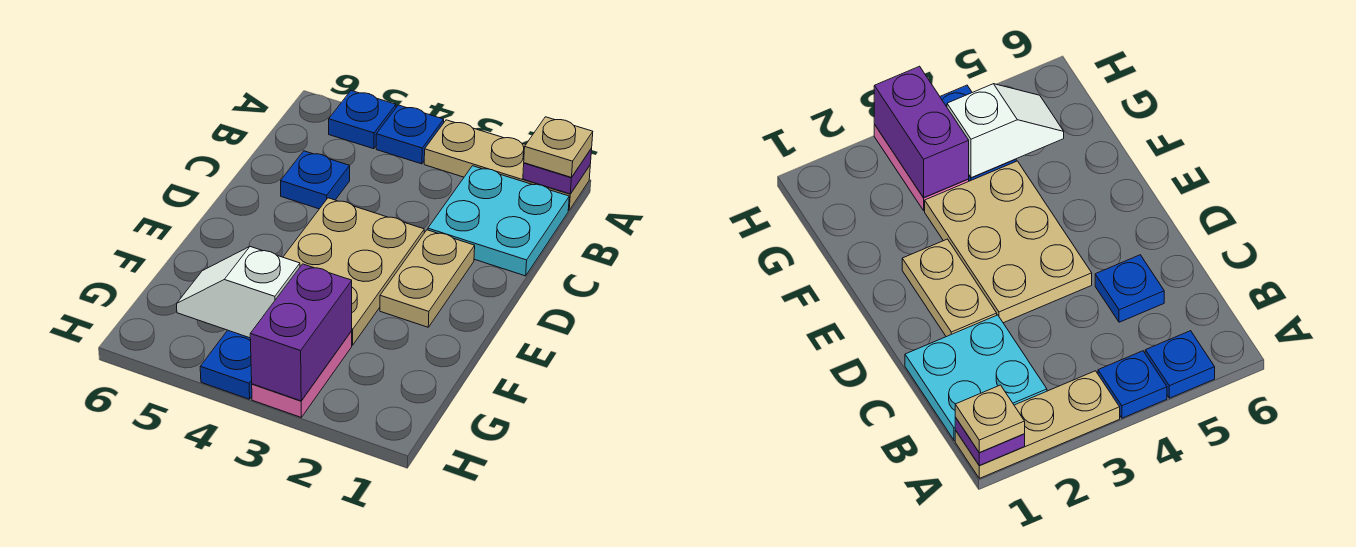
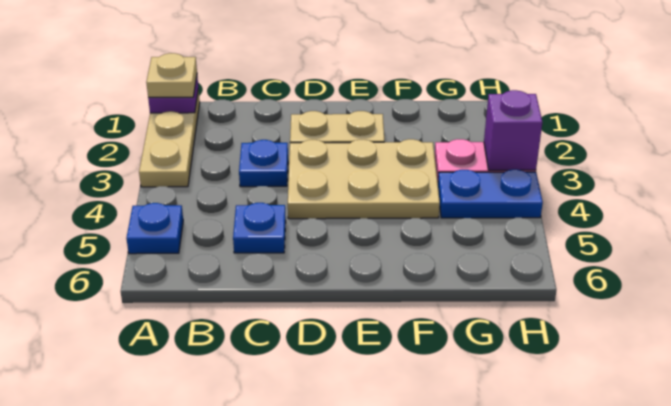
blue 1x1 plate [376,105,444,164] -> blue 1x1 plate moved to [239,140,288,187]
cyan 2x2 plate [428,166,569,276] -> none
purple 1x2 brick [250,264,352,401] -> purple 1x1 brick [484,90,542,170]
white 1x2 slope [177,247,300,338] -> none

